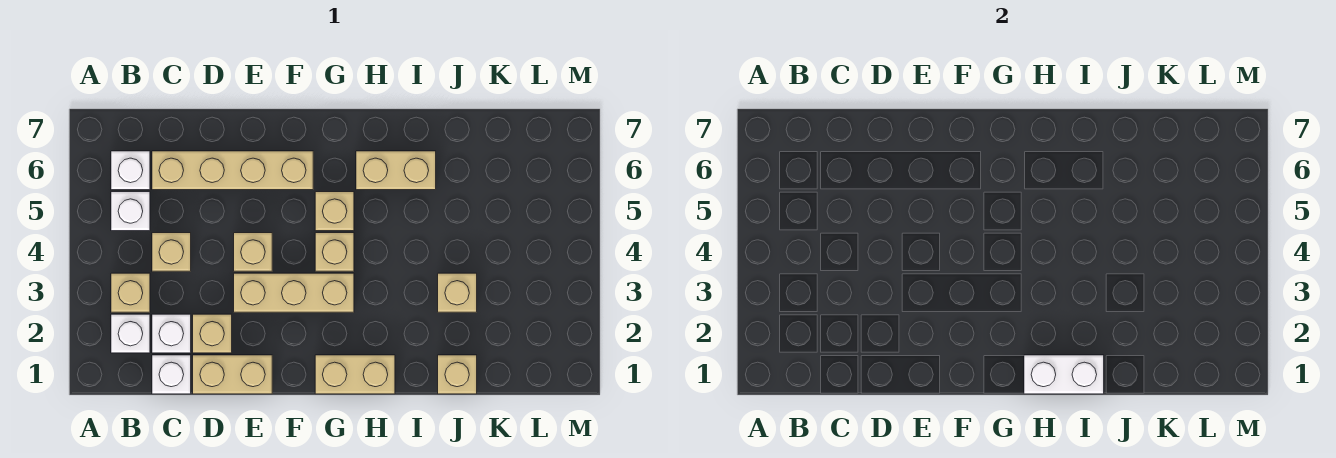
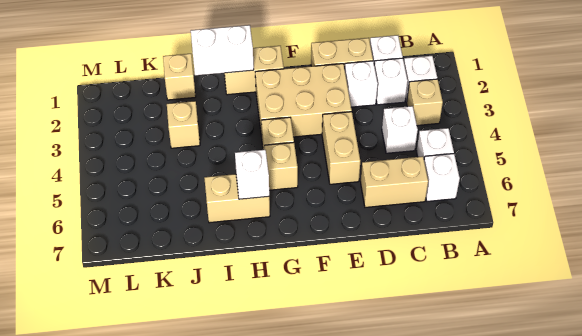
tan 1x1 brick [152,233,191,271] -> white 1x1 brick [382,106,418,153]
tan 1x4 brick [152,151,313,190] -> tan 1x2 brick [361,156,428,207]
tan 1x1 brick [193,314,232,353] -> white 1x1 brick [345,61,378,107]
tan 1x3 brick [234,273,354,312] -> tan 2x3 brick [255,64,352,137]
tan 1x1 brick [234,233,272,271] -> tan 1x2 brick [322,112,360,184]
none -> white 1x1 brick [235,150,269,199]

